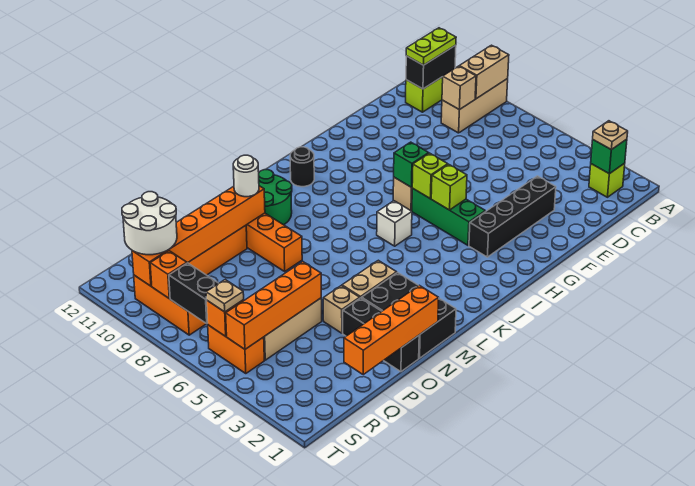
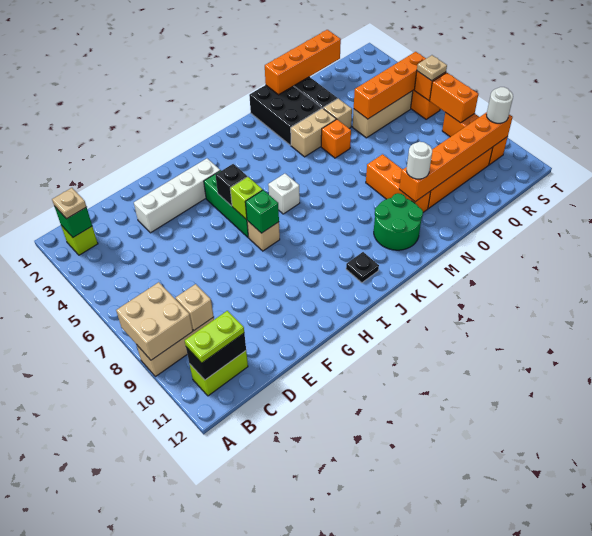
tan 1x2 brick [459,45,509,99] -> tan 2x2 brick [116,282,193,360]
black 1x4 brick [469,176,556,257] -> white 1x4 brick [134,159,220,233]
lime 1x1 brick [431,164,467,210] -> black 1x1 brick [216,164,247,206]
black 1x1 round brick [290,147,314,187] -> black 1x1 plate [346,252,379,283]
white 2x2 round brick [122,192,177,255] -> white 1x1 round brick [487,87,513,123]
black 1x2 brick [169,263,219,324] -> orange 1x2 brick [429,73,478,123]
orange 1x1 brick [150,251,187,299] -> orange 1x1 brick moved to [321,119,351,158]

